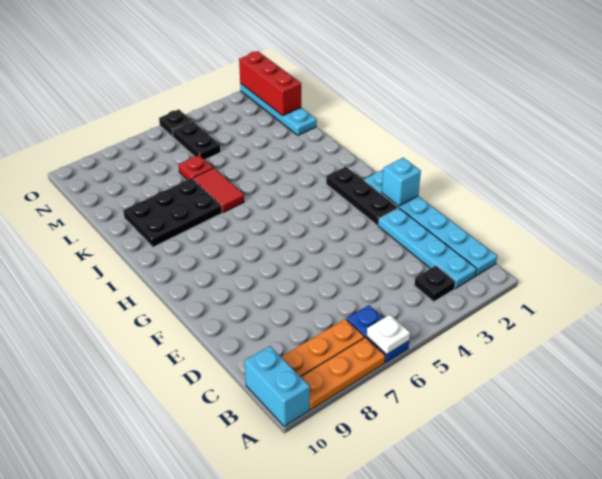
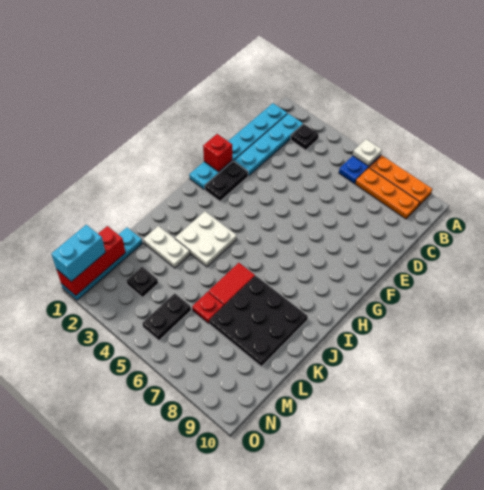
cyan 1x2 brick [244,346,310,426] -> cyan 1x2 brick moved to [51,225,105,282]
cyan 1x1 brick [382,158,421,206] -> red 1x1 brick [203,134,232,172]
black 1x3 plate [326,167,398,226] -> black 1x2 plate [205,161,248,201]
none -> white 2x2 plate [175,211,237,267]
black 2x3 plate [123,178,222,247] -> black 3x3 plate [209,276,308,367]
none -> white 1x2 plate [143,226,190,268]
black 1x1 plate [159,110,192,137] -> black 1x1 plate moved to [127,267,158,297]

